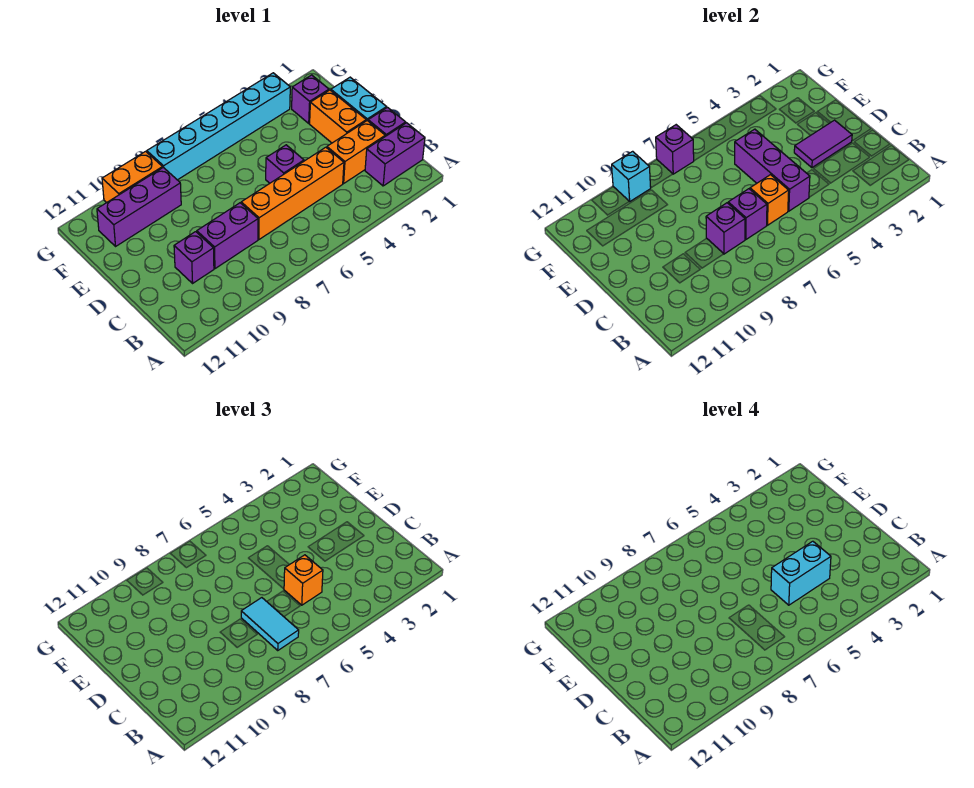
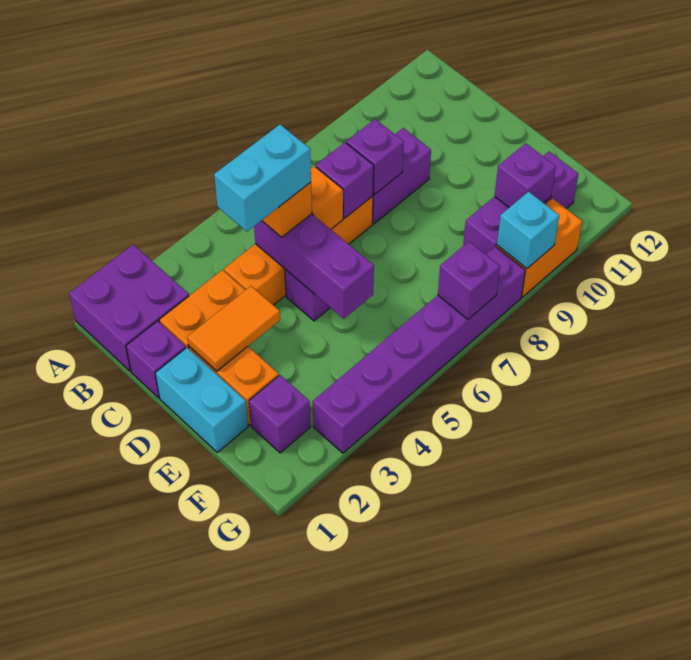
purple 1x2 brick [365,123,425,186] -> purple 2x2 brick [69,245,189,371]
cyan 1x2 tile [241,598,299,650] -> none
purple 1x1 brick [174,232,214,283] -> purple 1x1 brick moved to [495,143,556,207]
purple 1x2 tile [794,120,852,168] -> orange 1x2 tile [187,286,280,371]
cyan 1x6 brick [147,73,290,180] -> purple 1x6 brick [313,247,525,453]

